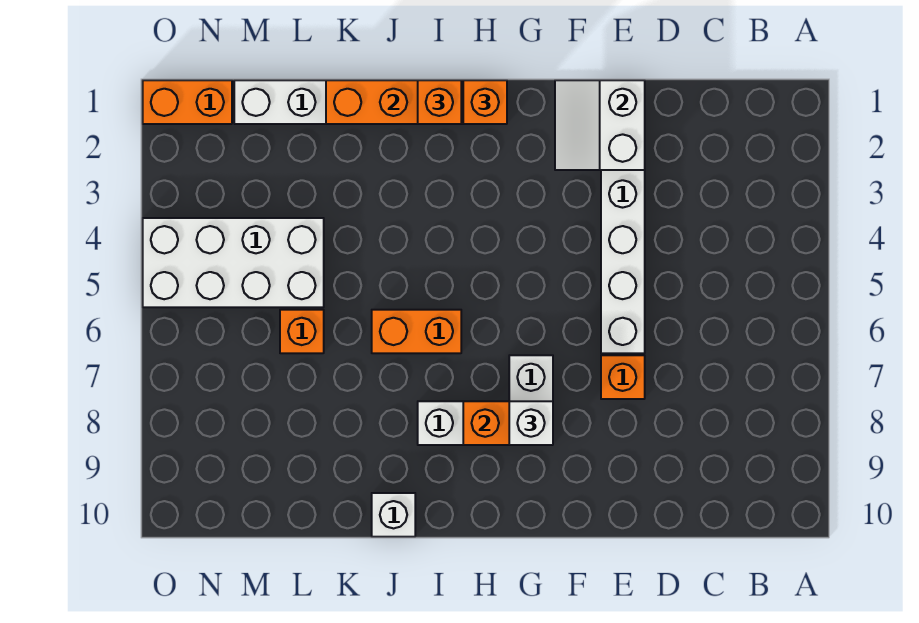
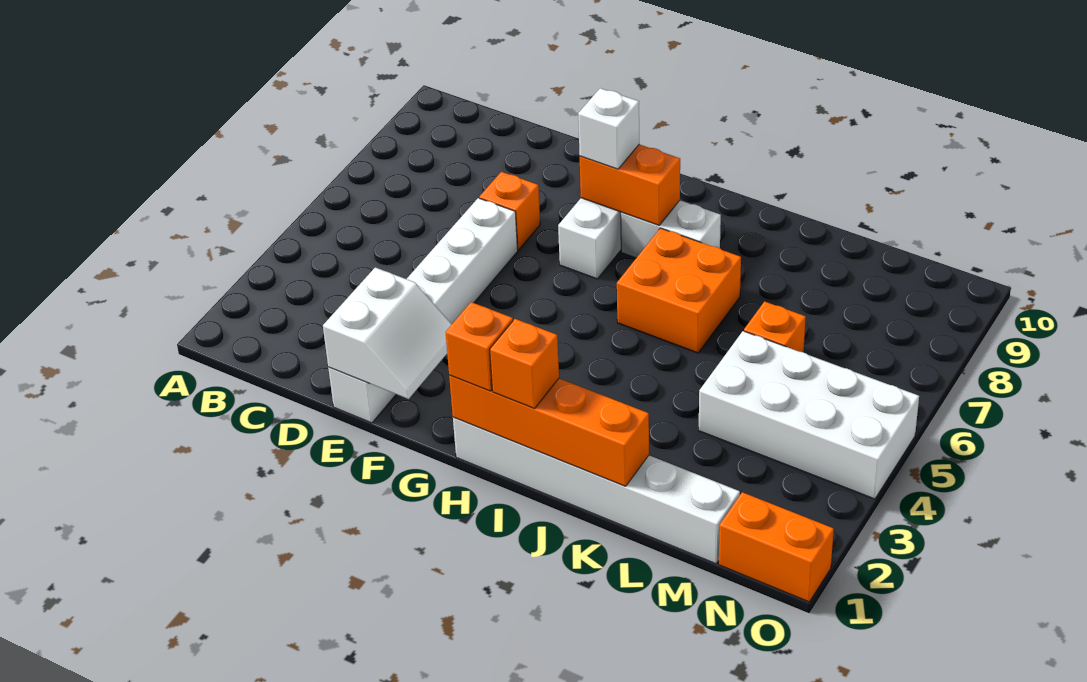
orange 1x2 brick [372,310,461,353] -> orange 2x2 brick [617,228,741,353]
white 1x1 brick [372,493,415,537] -> none

